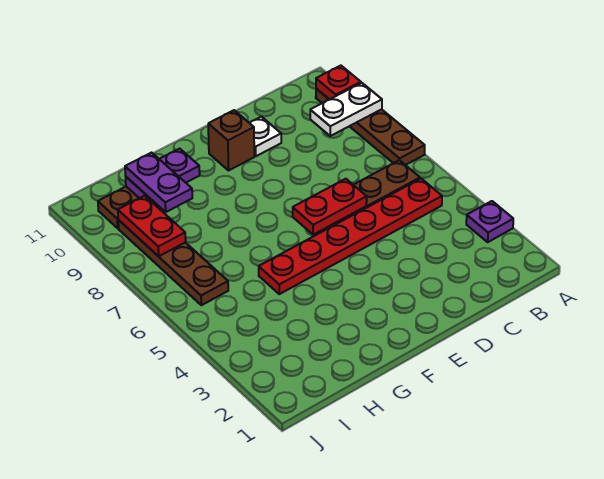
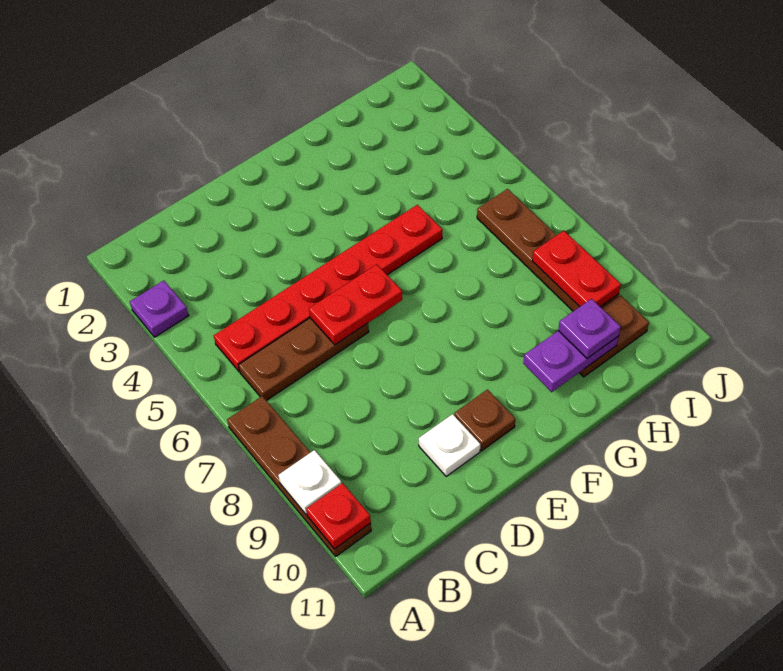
white 1x2 plate [310,83,382,136] -> white 1x1 plate [278,450,341,515]
brown 1x1 brick [208,110,254,170] -> brown 1x1 plate [454,390,515,451]
purple 1x2 plate [125,153,192,212] -> purple 1x1 plate [558,299,621,358]

